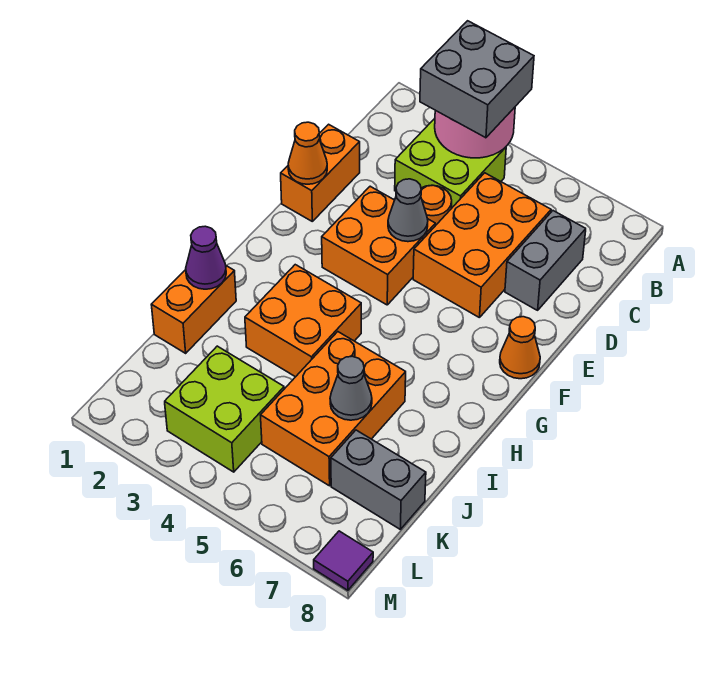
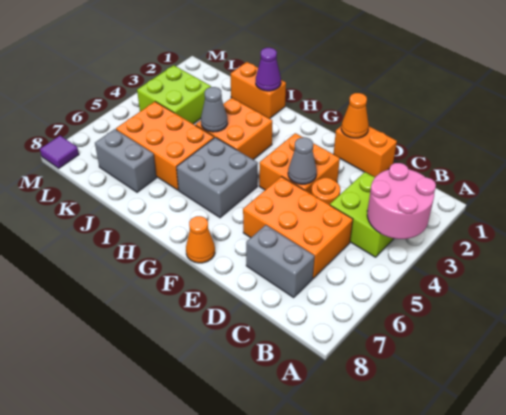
grey 2x2 brick [420,21,534,138] -> grey 2x2 brick moved to [177,137,258,218]
grey 1x1 cone [330,356,372,420] -> grey 1x1 cone moved to [201,87,228,132]
grey 1x2 brick [331,430,426,529] -> grey 1x2 brick turned to [95,129,157,192]

